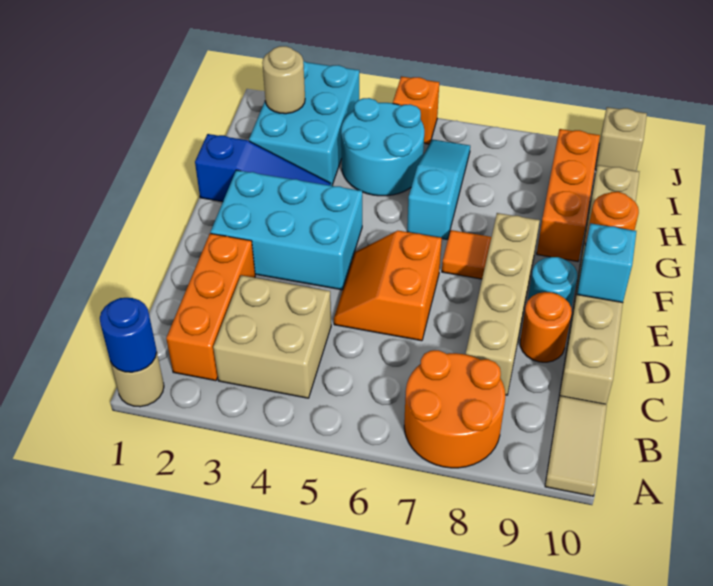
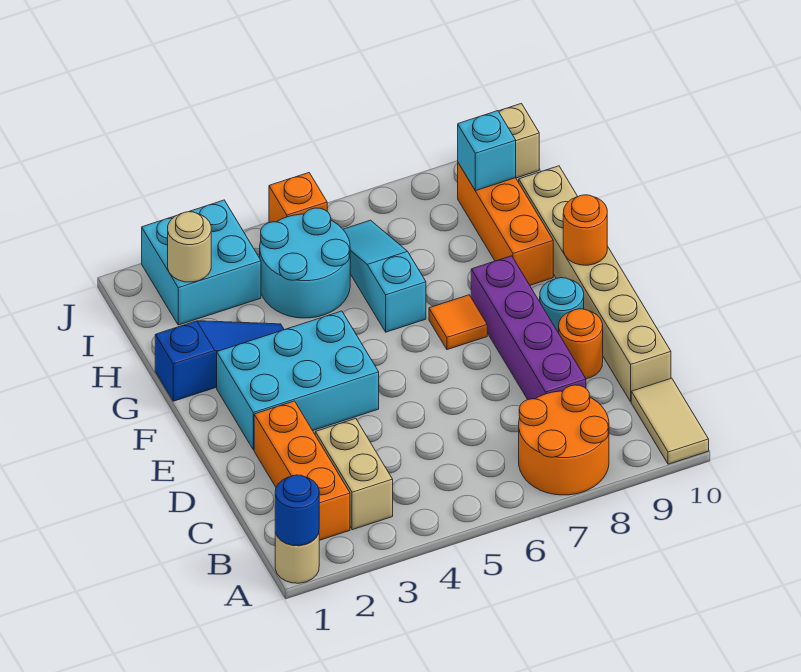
tan 2x2 brick [213,275,331,398] -> tan 1x2 brick [315,418,393,530]
tan 1x4 brick [466,213,540,395] -> purple 1x4 brick [471,256,586,400]
orange 2x2 slope [334,231,442,341] -> none
cyan 1x1 brick [577,223,636,303] -> cyan 1x1 brick moved to [458,111,516,191]
cyan 2x3 brick [249,61,359,186] -> cyan 2x2 brick [142,200,261,325]

